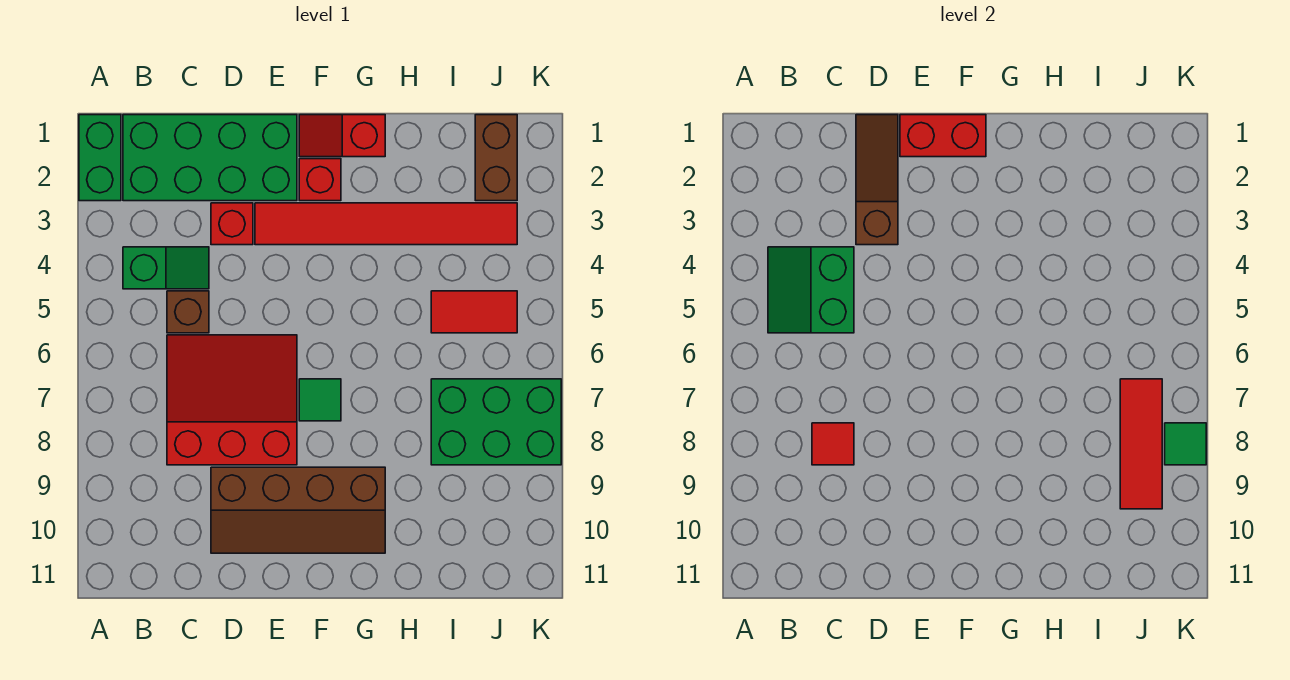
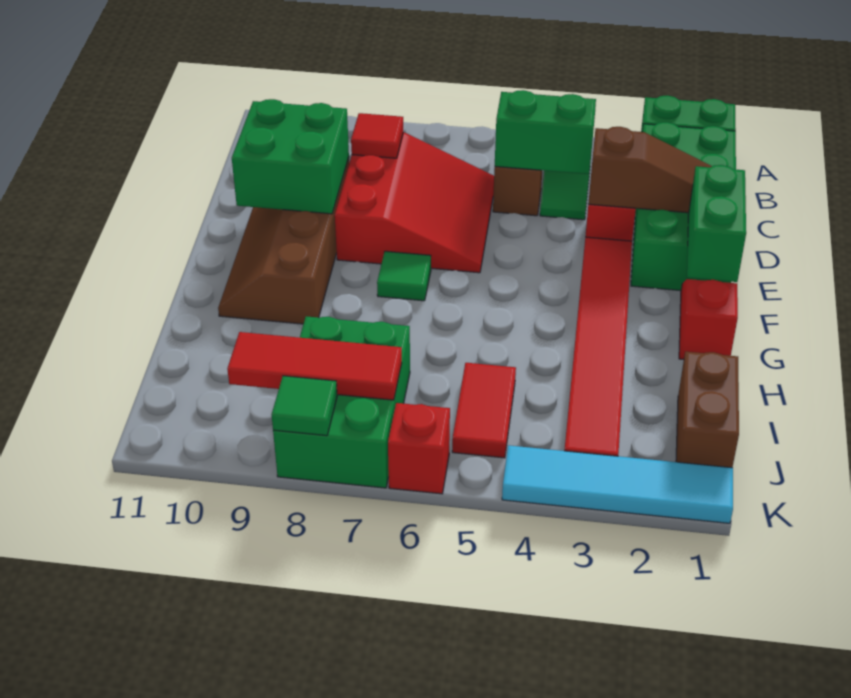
none -> green 2x2 brick [232,99,349,214]
red 1x2 brick [900,115,986,157] -> green 1x2 brick [687,165,746,282]
red 1x1 brick [299,159,341,201] -> red 1x1 brick moved to [388,403,450,494]
brown 1x2 brick [475,115,517,201] -> brown 1x2 brick turned to [676,352,739,468]
none -> cyan 1x4 tile [502,445,733,523]

